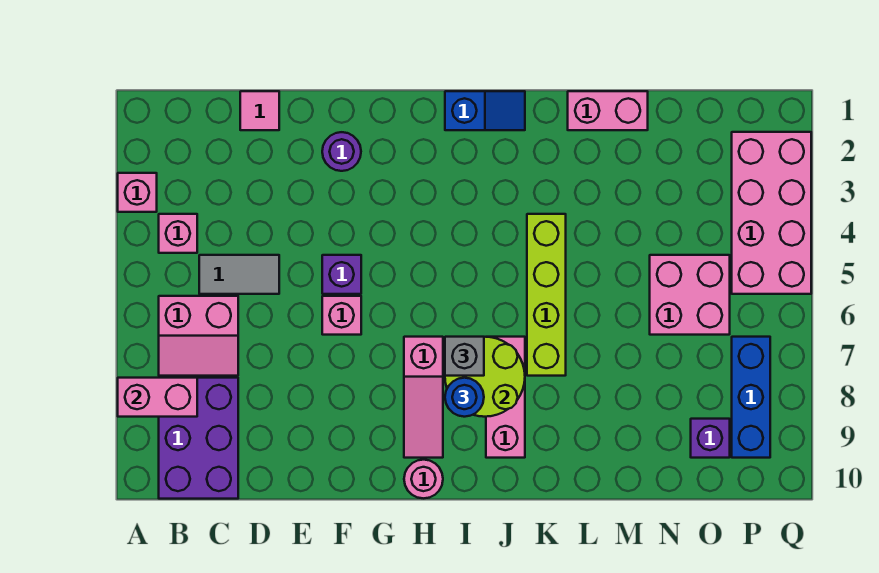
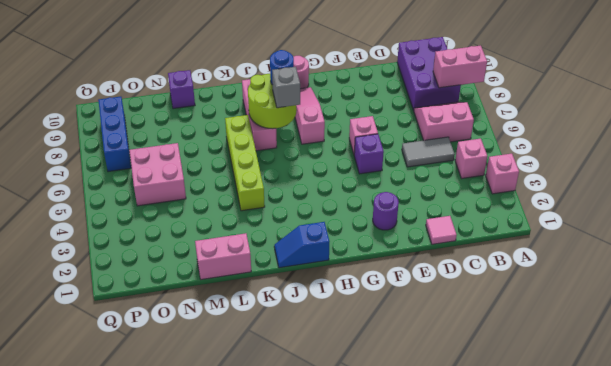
purple 1x1 brick [691,419,730,458] -> purple 1x1 brick moved to [168,70,195,109]
pink 2x4 brick [732,132,811,294] -> none

